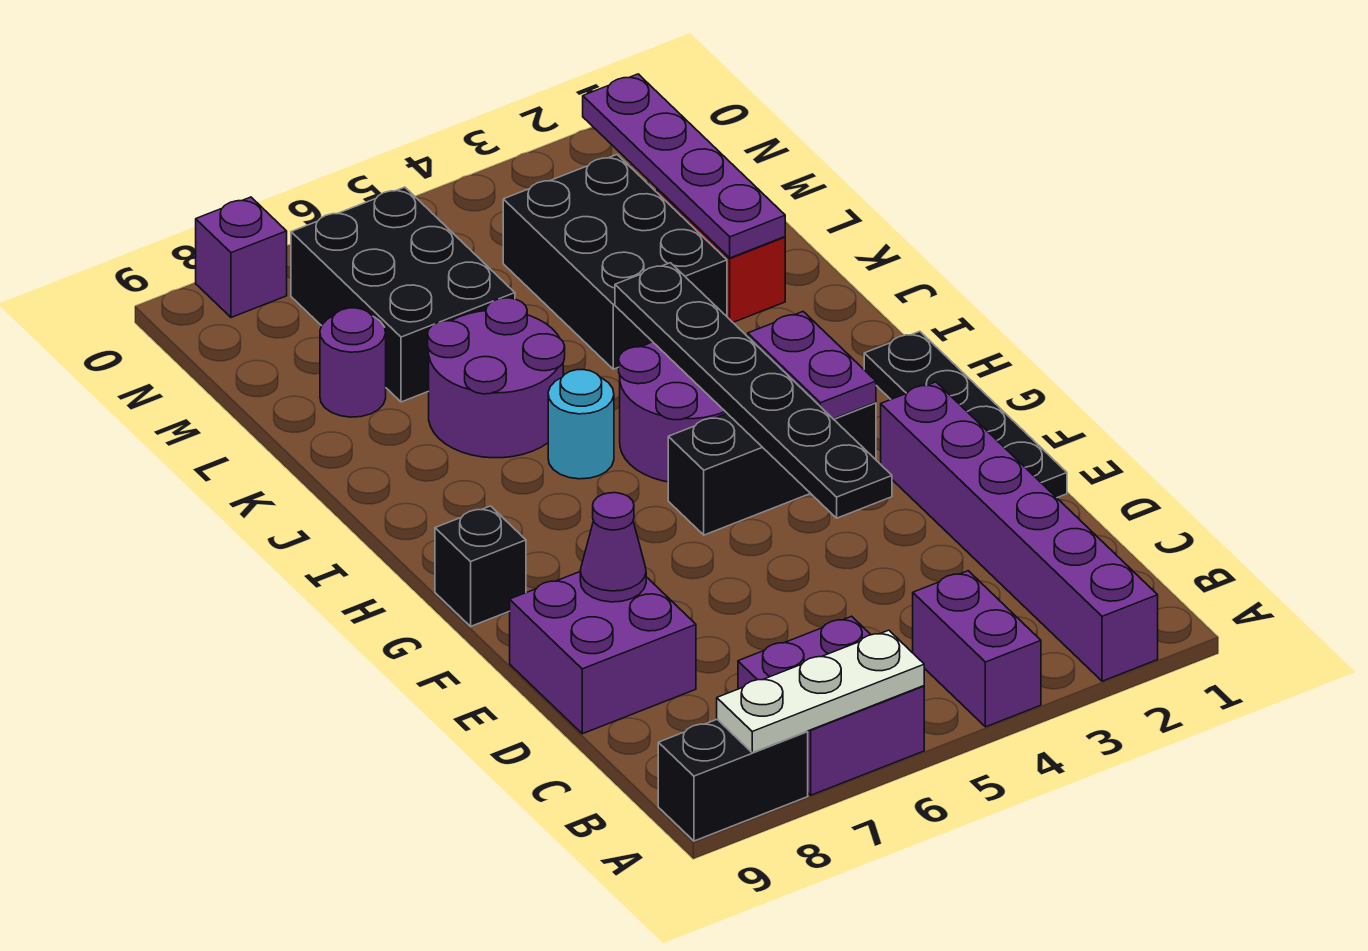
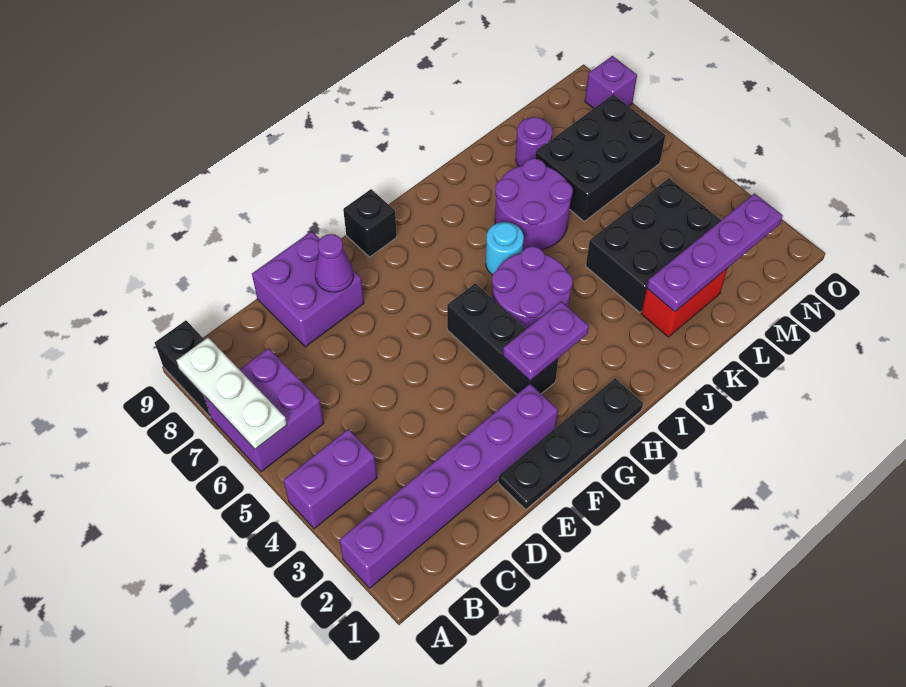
black 1x6 plate [615,263,892,518] -> none

